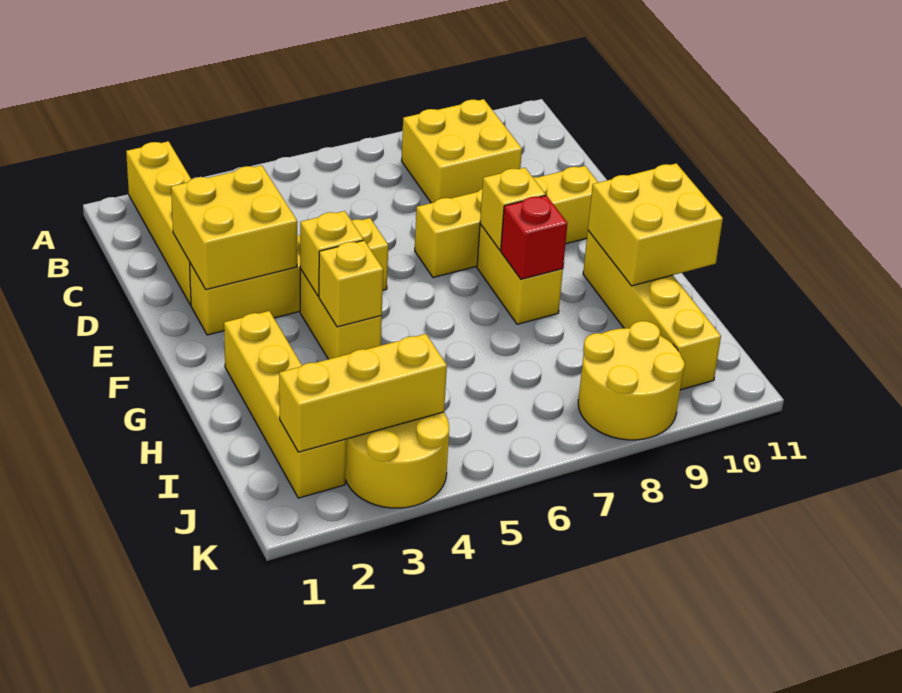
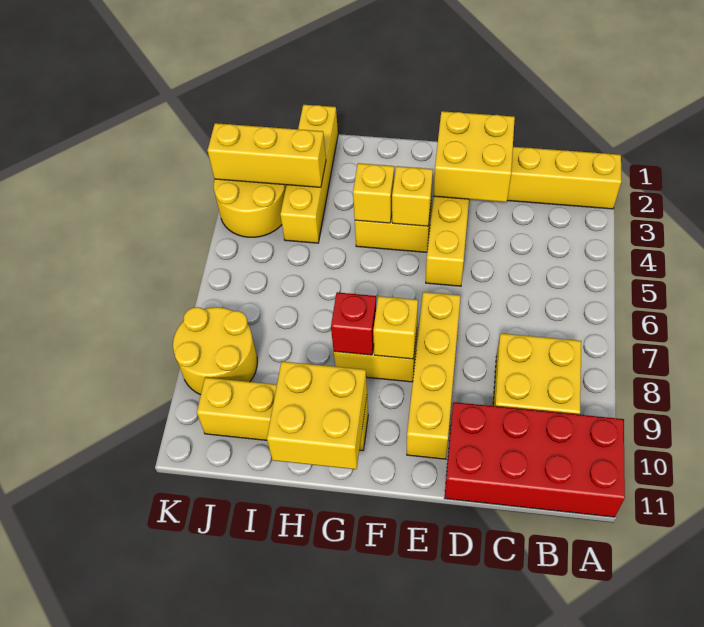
none -> red 2x4 brick [445,402,625,517]
yellow 1x4 brick [224,311,346,498] -> yellow 1x4 brick turned to [280,105,338,243]
yellow 1x3 brick [279,334,447,452] -> yellow 1x3 brick turned to [208,123,326,187]

